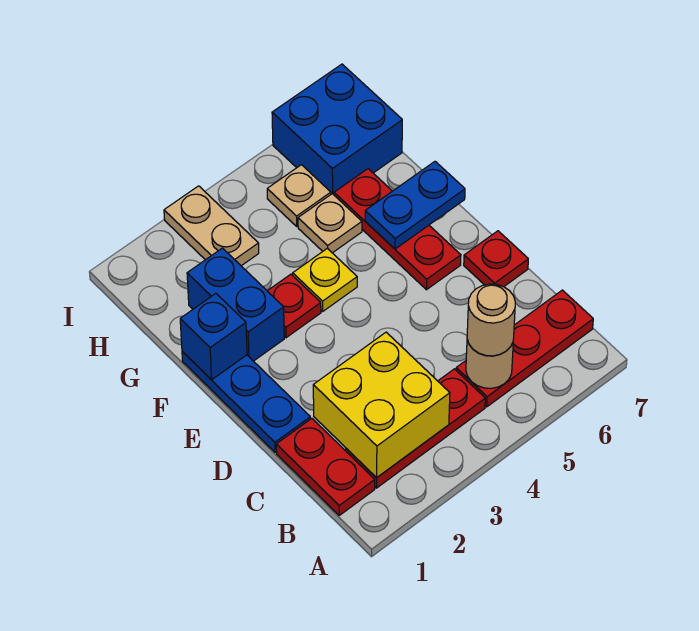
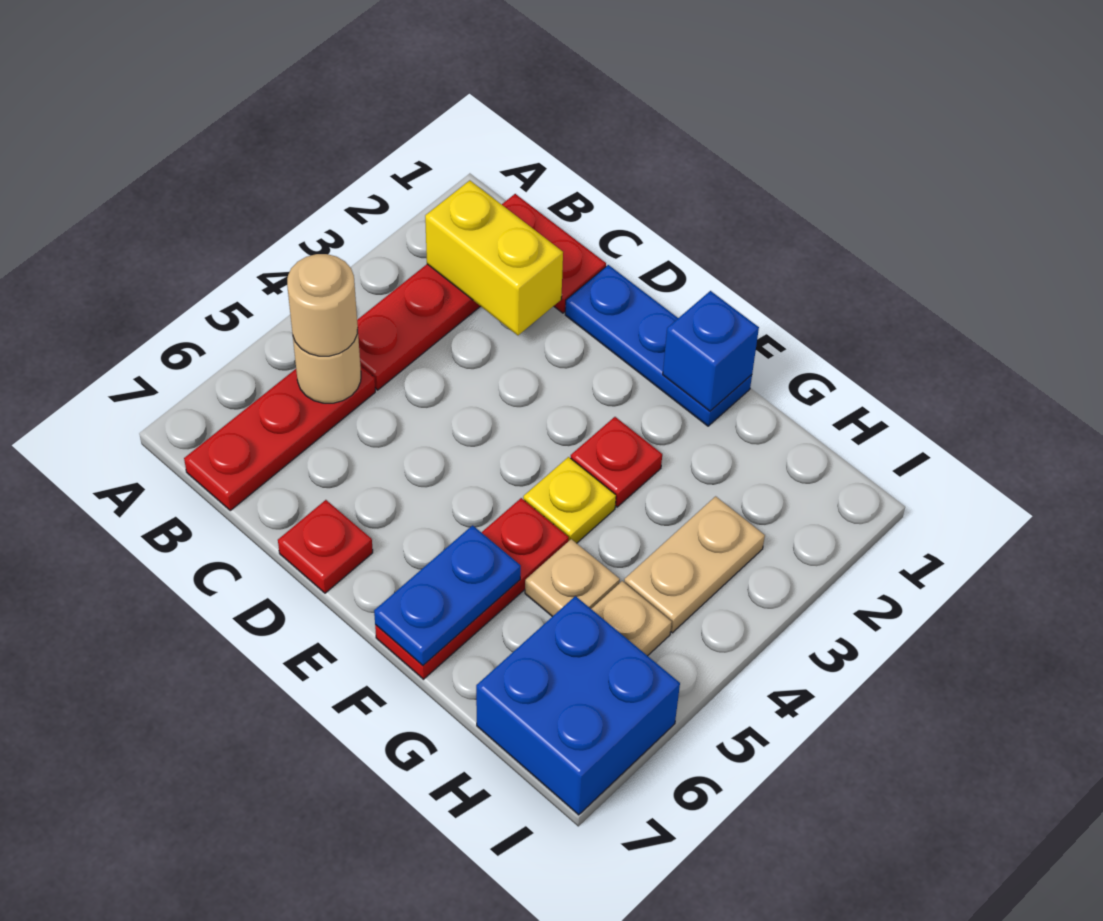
yellow 2x2 brick [313,332,450,478] -> yellow 1x2 brick [425,180,563,335]
red 1x3 plate [334,169,461,290] -> red 1x3 plate turned to [375,498,569,679]
blue 1x2 brick [187,248,284,361] -> none
tan 1x2 plate [164,186,259,266] -> tan 1x2 plate turned to [624,496,765,633]

